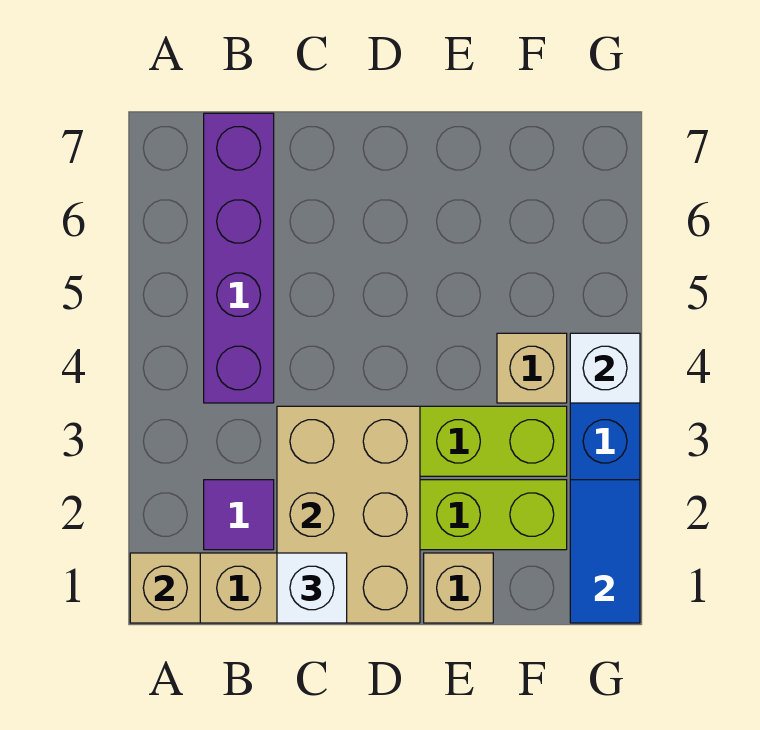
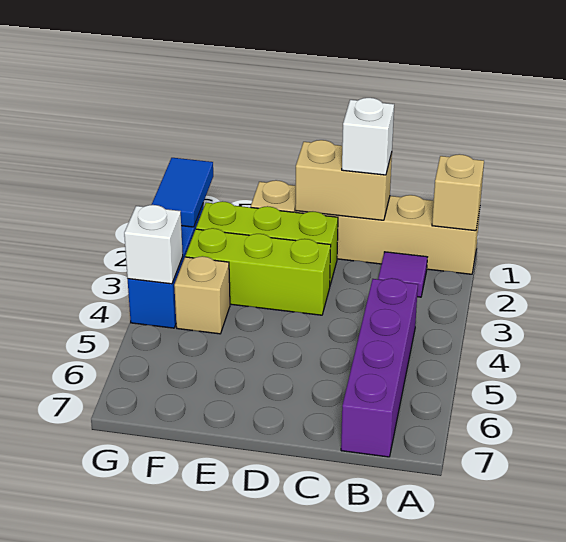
tan 2x3 brick [277,406,420,623] -> tan 1x2 brick [295,140,392,220]

